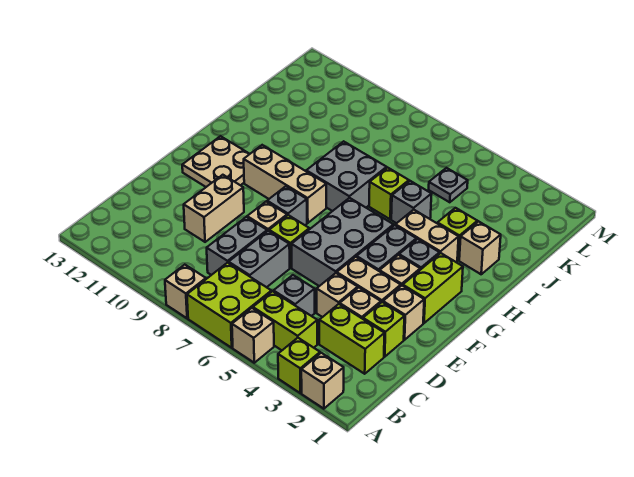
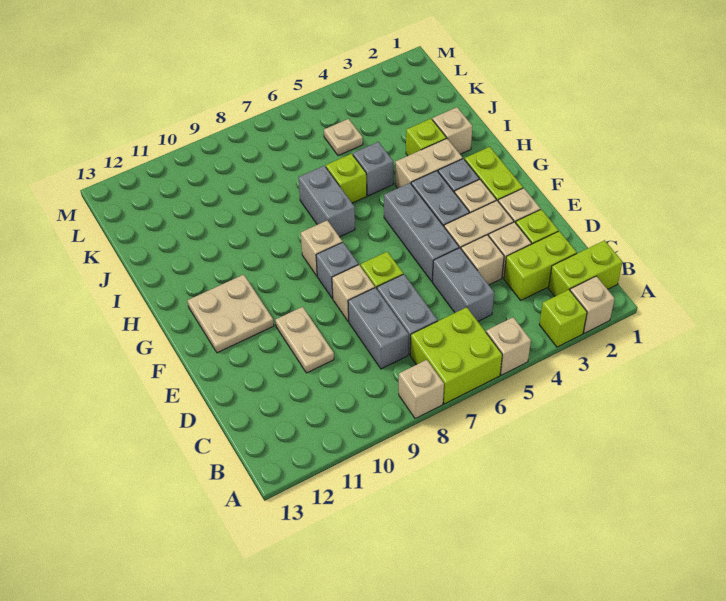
lime 1x2 brick [253,291,317,350] -> lime 1x2 brick moved to [548,240,622,296]
grey 1x1 brick [274,275,315,316] -> grey 1x2 brick [433,248,494,321]
tan 1x2 brick [184,175,244,242] -> tan 1x2 plate [275,307,334,373]
grey 2x3 brick [291,198,394,286] -> grey 1x3 brick [384,183,459,282]
tan 1x3 brick [244,145,326,223] -> tan 1x1 brick [301,220,342,276]
grey 2x2 brick [306,141,387,211] -> grey 1x2 brick [298,166,355,237]
grey 1x1 plate [429,168,468,202] -> tan 1x1 plate [324,119,363,156]

